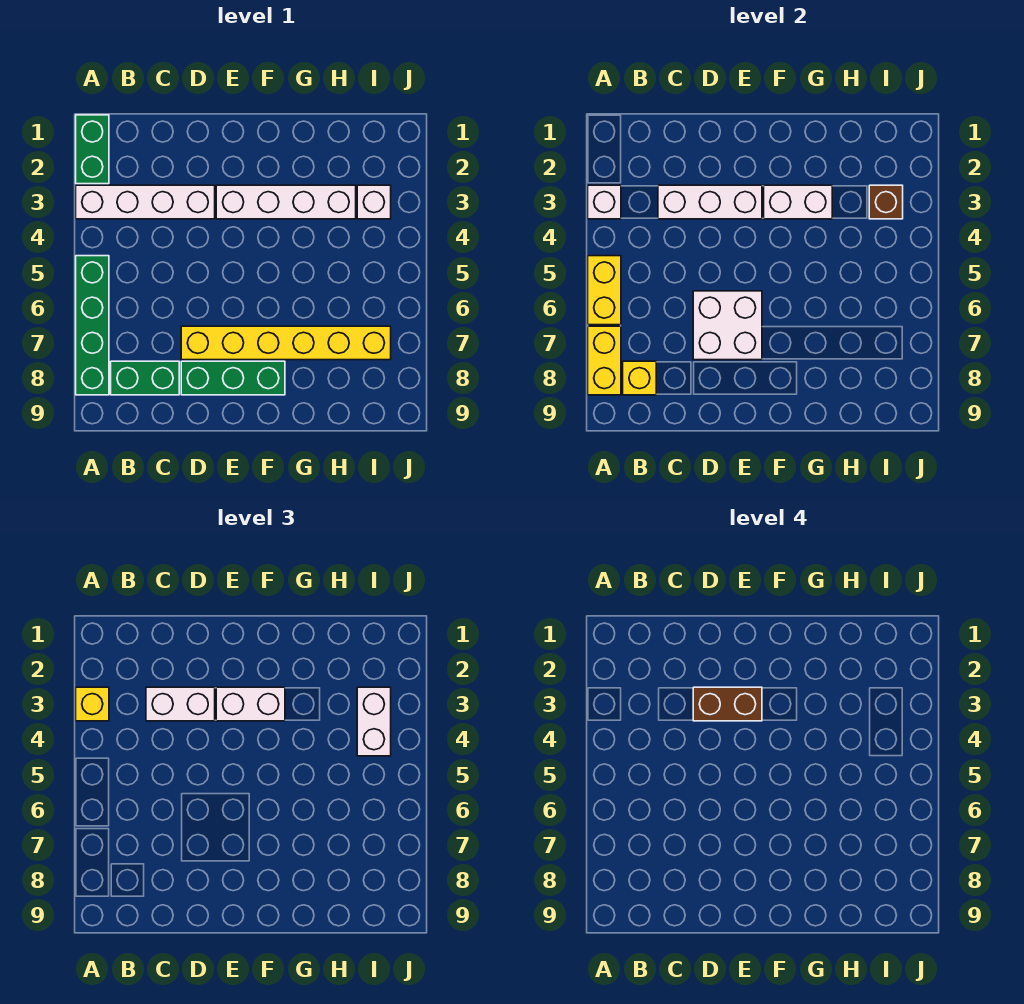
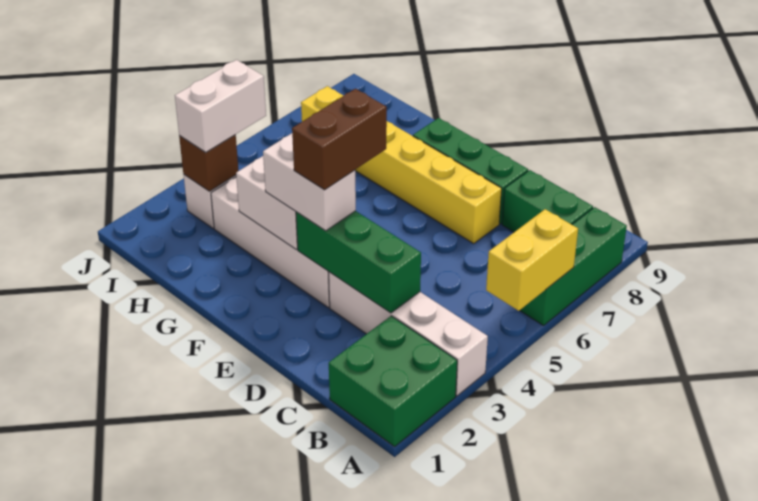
green 1x2 brick [76,115,109,184] -> green 2x2 brick [329,316,457,447]
white 1x1 brick [588,185,621,219] -> none
yellow 1x1 brick [76,687,109,721] -> none
green 1x4 brick [76,256,109,395] -> green 1x3 brick [520,207,627,326]
yellow 1x2 brick [588,326,621,395] -> none
yellow 1x1 brick [623,361,656,395] -> none
white 1x3 brick [658,185,762,219] -> green 1x3 brick [296,211,421,313]
white 1x2 brick [146,687,215,721] -> none
brown 1x2 brick [693,687,762,721] -> brown 1x2 brick turned to [292,89,387,190]
white 2x2 brick [693,291,762,360] -> none

